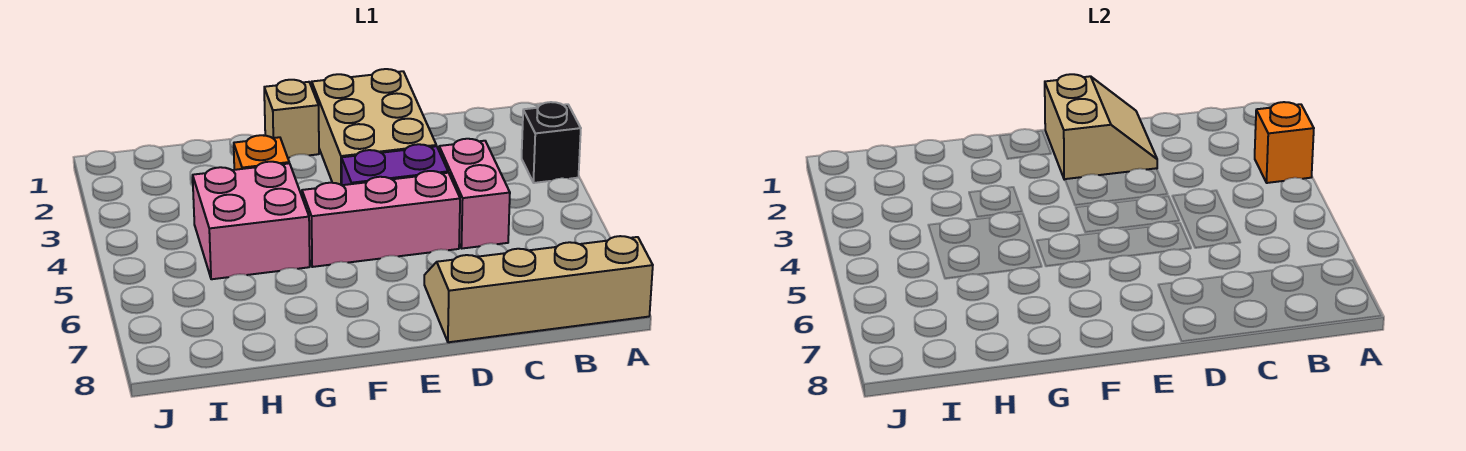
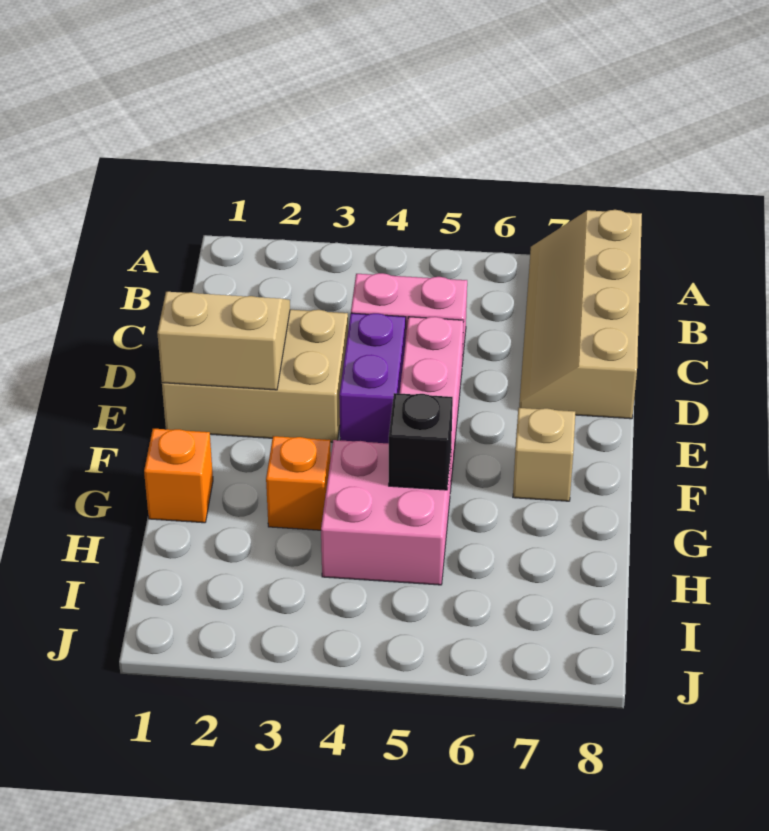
black 1x1 brick [522,102,581,183] -> black 1x1 brick moved to [389,393,453,490]
orange 1x1 brick [1255,102,1314,183] -> orange 1x1 brick moved to [144,429,213,523]
tan 1x1 brick [264,80,319,158] -> tan 1x1 brick moved to [513,408,575,501]

